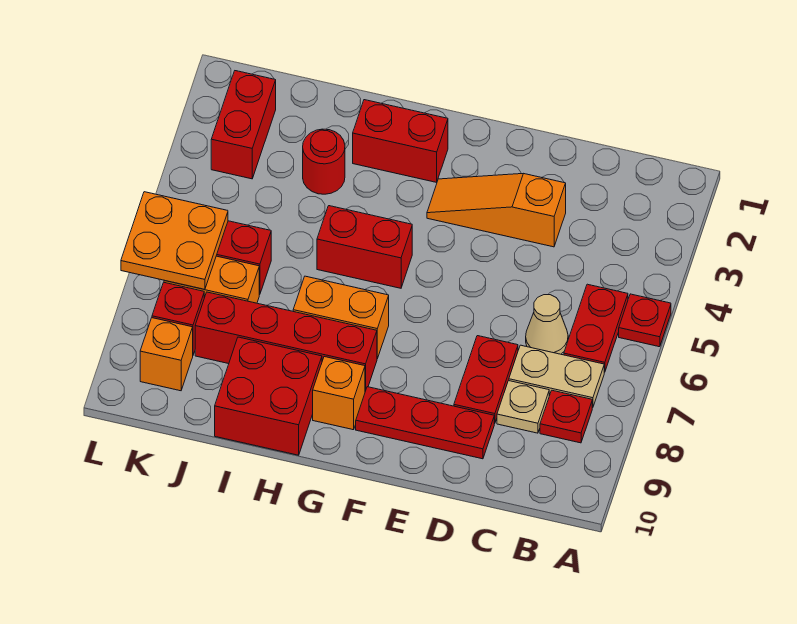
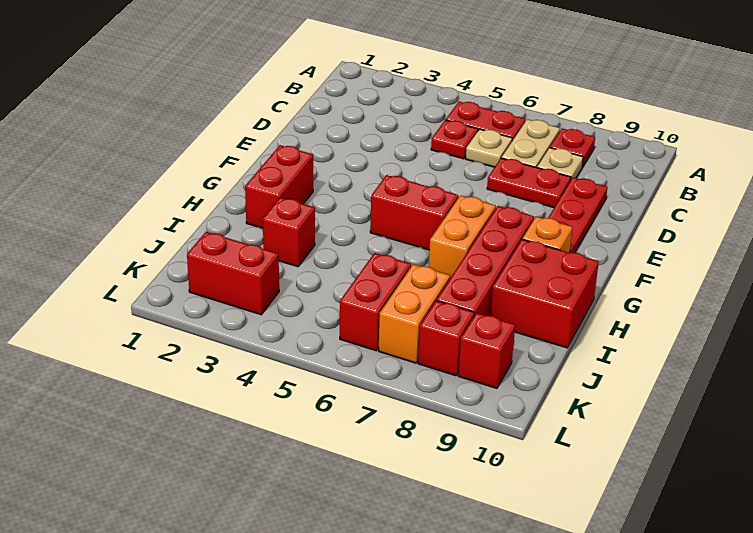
red 1x1 plate [619,294,671,347] -> red 1x1 plate moved to [431,120,478,159]
tan 1x1 cone [526,295,568,354] -> tan 1x1 plate [466,129,512,167]
orange 1x3 slope [427,174,566,247] -> none
red 1x2 brick [317,206,412,288] -> red 1x2 brick turned to [370,175,458,250]
red 1x1 round brick [303,129,345,194] -> red 1x1 brick [263,197,315,267]
orange 2x2 plate [121,192,228,289] -> none
orange 1x1 brick [140,318,193,391] -> red 1x1 brick [458,313,515,388]

